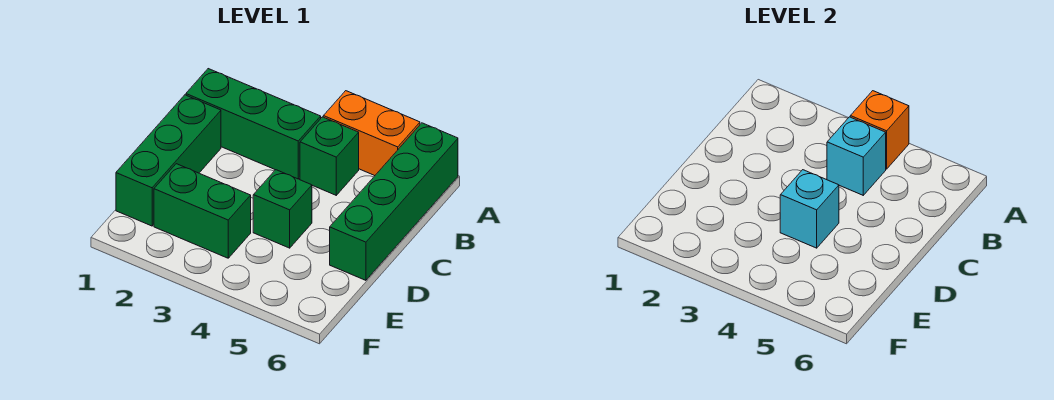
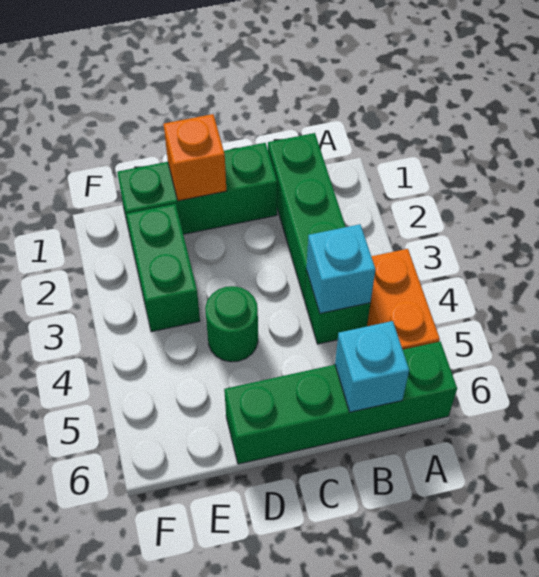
orange 1x1 brick [850,91,909,169] -> orange 1x1 brick moved to [164,114,226,201]
green 1x1 brick [253,170,312,248] -> green 1x1 round brick [205,286,258,362]
cyan 1x1 brick [780,170,839,248] -> cyan 1x1 brick moved to [335,321,409,412]

